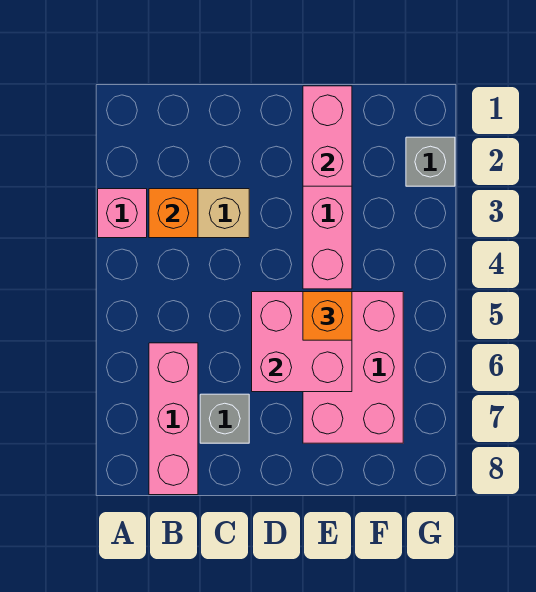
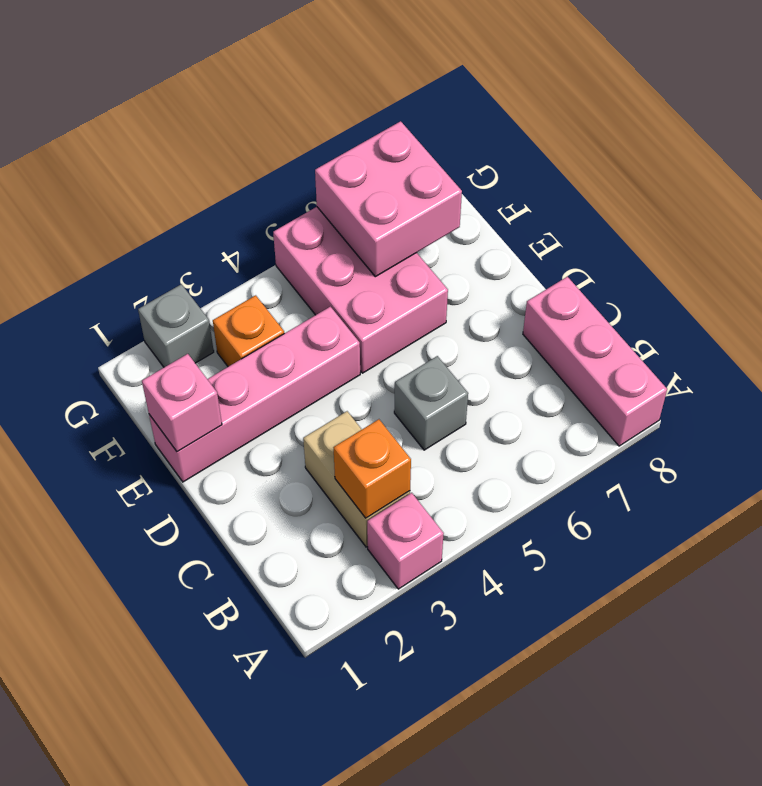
pink 1x3 brick [149,343,198,495] -> pink 1x3 brick turned to [523,277,667,446]
grey 1x1 brick [200,394,249,443] -> grey 1x1 brick moved to [394,356,468,450]
pink 2x2 brick [252,292,352,392] -> pink 2x2 brick moved to [315,121,462,277]
pink 1x2 brick [303,86,352,186] -> pink 1x1 brick [142,354,222,452]
pink 2x3 brick [303,292,403,443] -> pink 2x3 brick turned to [273,207,448,373]
orange 1x1 brick [303,292,352,340] -> orange 1x1 brick moved to [213,295,284,367]

